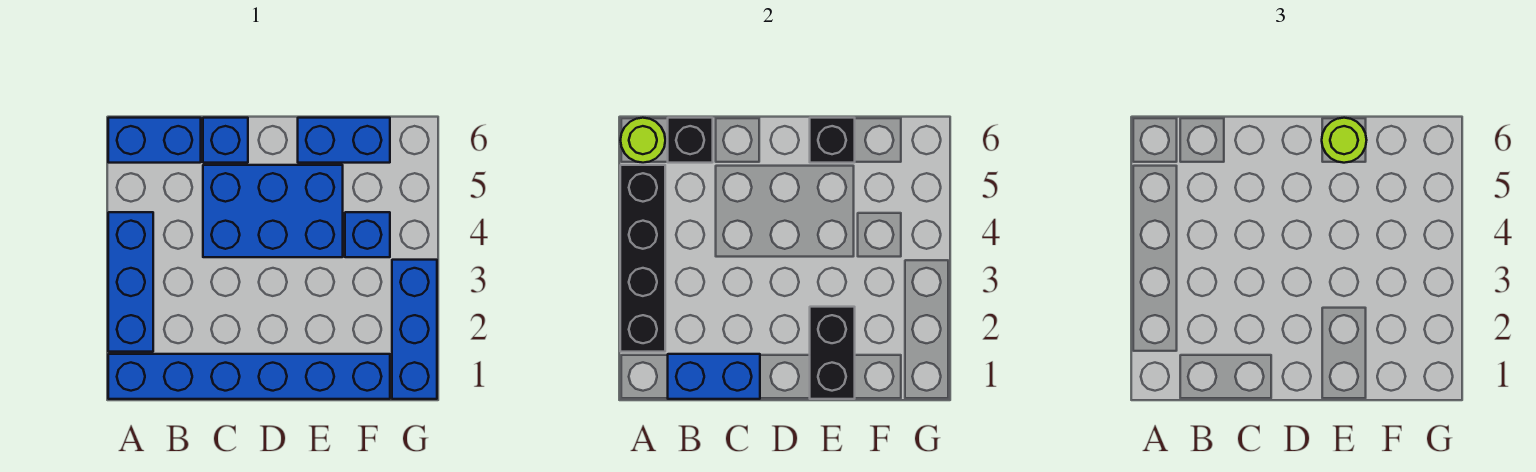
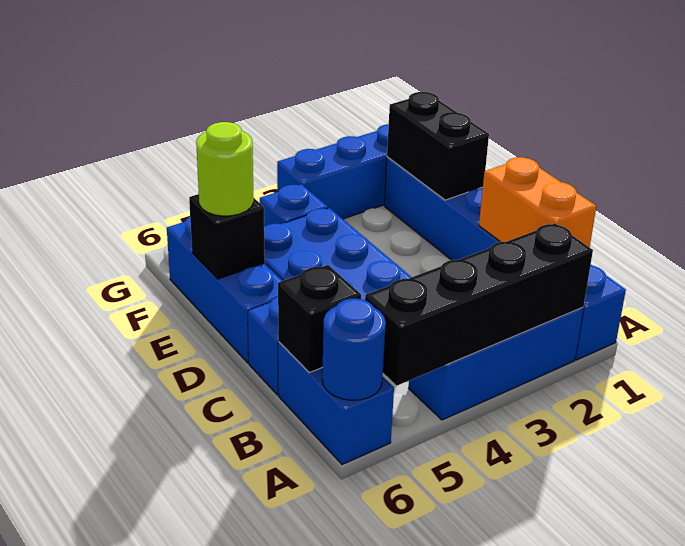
lime 1x1 round brick [620,118,665,163] -> blue 1x1 round brick [322,299,386,400]
blue 1x2 brick [668,354,760,399] -> orange 1x2 brick [479,157,596,247]
black 1x2 brick [810,307,855,399] -> black 1x2 brick turned to [387,92,489,200]
blue 1x2 brick [298,118,390,163] -> blue 1x3 brick [167,217,282,363]

